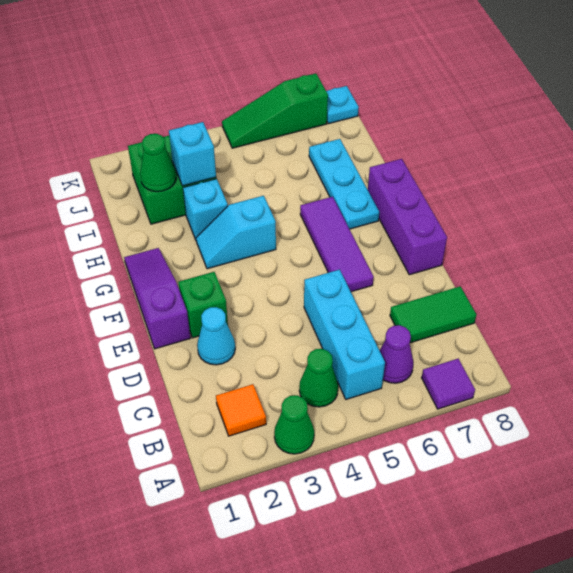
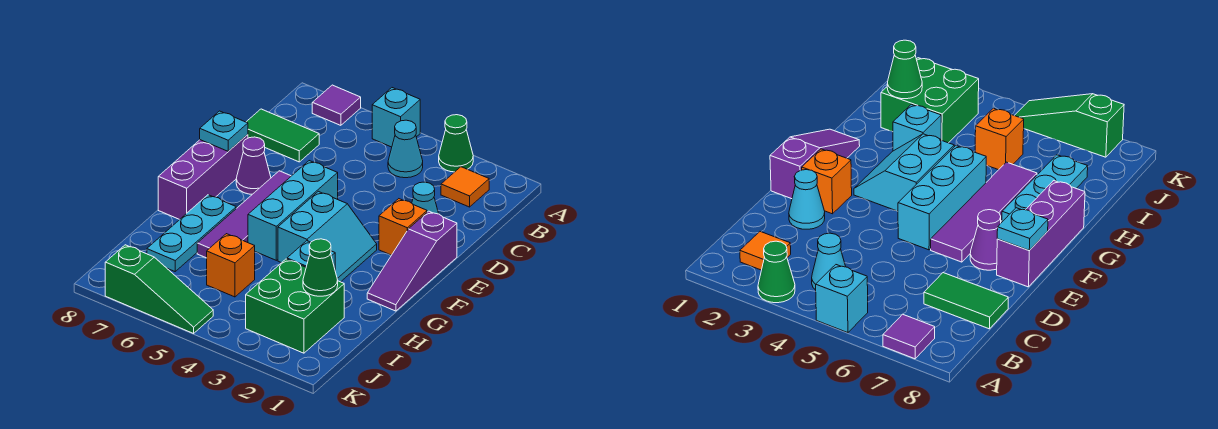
green 1x1 cone [299,349,338,407] -> cyan 1x1 cone [388,120,423,178]
cyan 1x3 brick [304,270,385,399] -> cyan 1x3 brick moved to [248,161,338,260]
purple 1x1 cone [380,325,413,383] -> purple 1x1 cone moved to [236,137,271,194]
green 1x1 brick [178,272,228,338] -> orange 1x1 brick [379,199,427,255]
purple 1x3 tile [300,197,374,292] -> purple 1x4 tile [197,171,291,258]
cyan 1x2 slope [196,196,276,269] -> cyan 2x2 slope [278,191,377,282]
cyan 1x1 brick [169,122,216,186] -> cyan 1x1 brick moved to [372,88,420,147]
none -> orange 1x1 brick [207,234,255,297]
cyan 1x1 plate [326,86,359,124] -> cyan 1x1 plate moved to [200,111,248,151]

